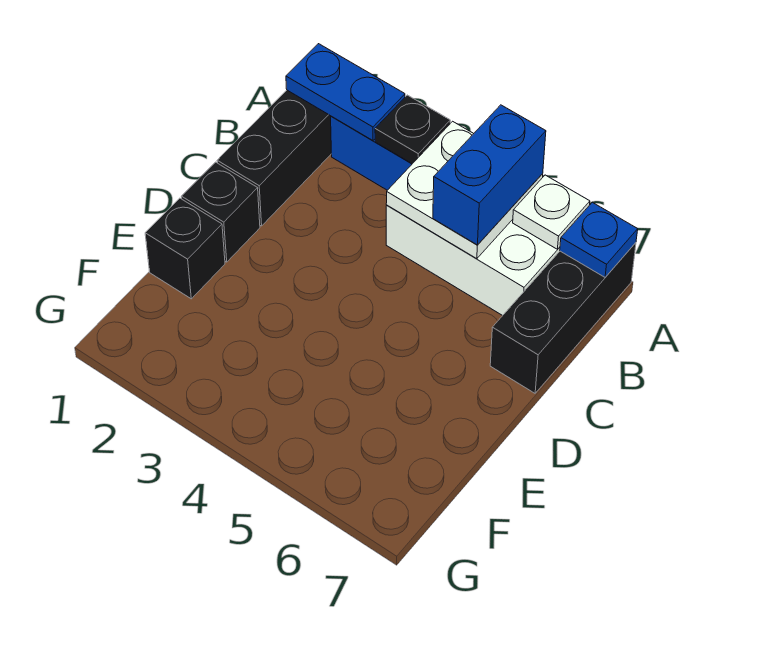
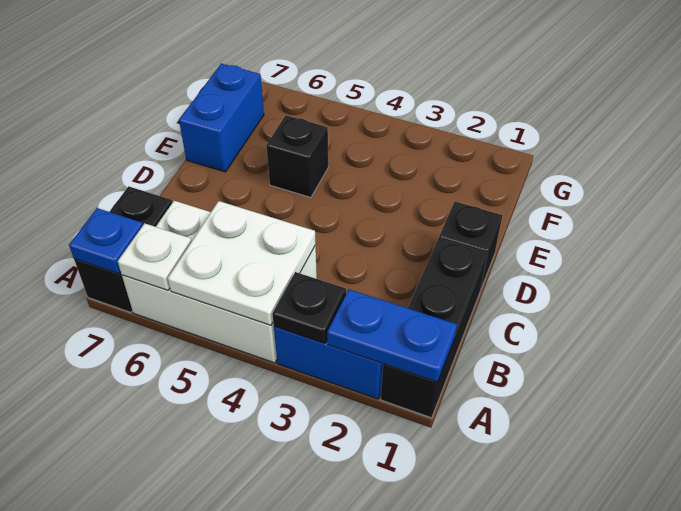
blue 1x2 brick [433,105,546,245] -> blue 1x2 brick moved to [179,63,264,172]
black 1x3 brick [490,243,636,393] -> black 1x2 brick [74,186,172,312]
black 1x1 brick [145,198,225,299] -> black 1x1 brick moved to [266,115,328,198]

